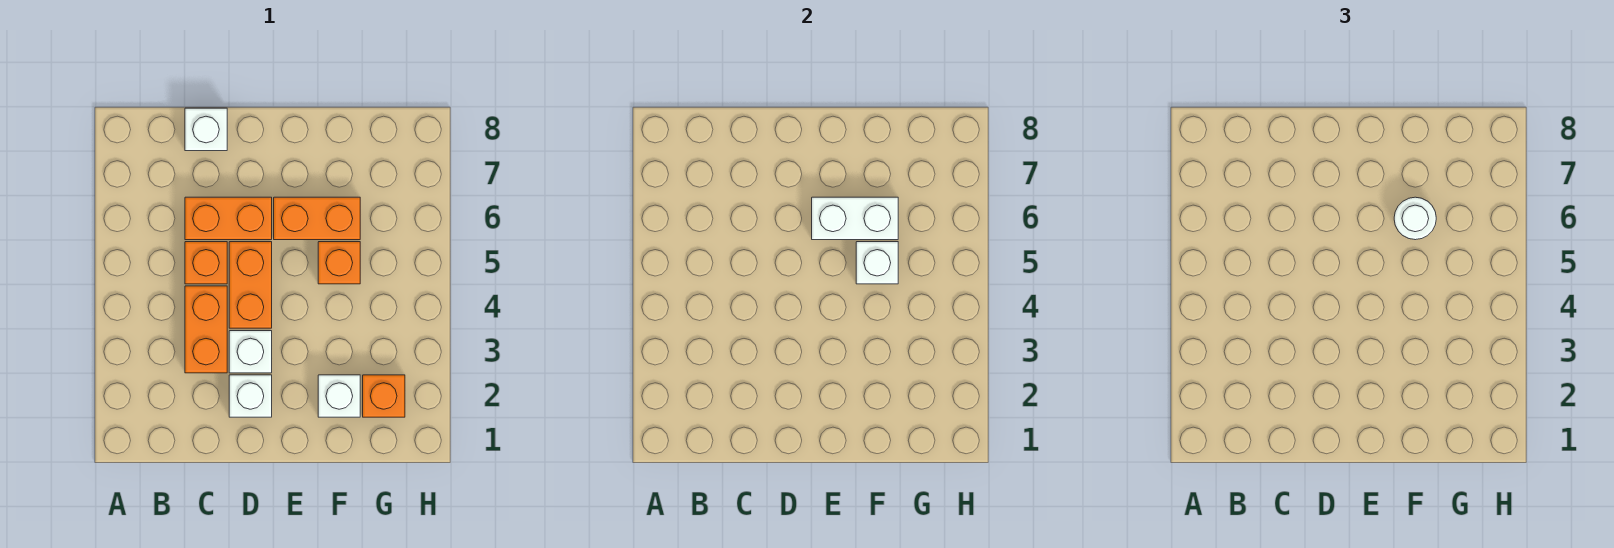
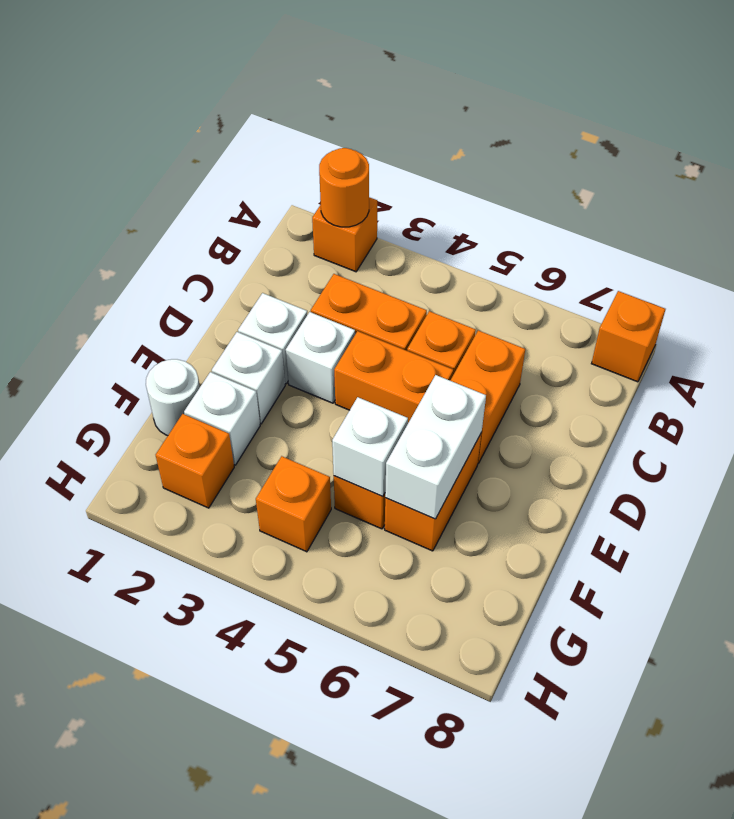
none -> orange 1x1 brick [312,197,377,272]
none -> orange 1x1 round brick [319,148,369,227]
none -> orange 1x1 brick [591,291,665,382]
white 1x1 brick [185,108,227,151] -> white 1x1 brick moved to [212,332,285,424]
white 1x1 round brick [1394,197,1436,240] -> white 1x1 round brick moved to [146,359,200,436]
none -> orange 1x1 brick [256,456,331,552]

